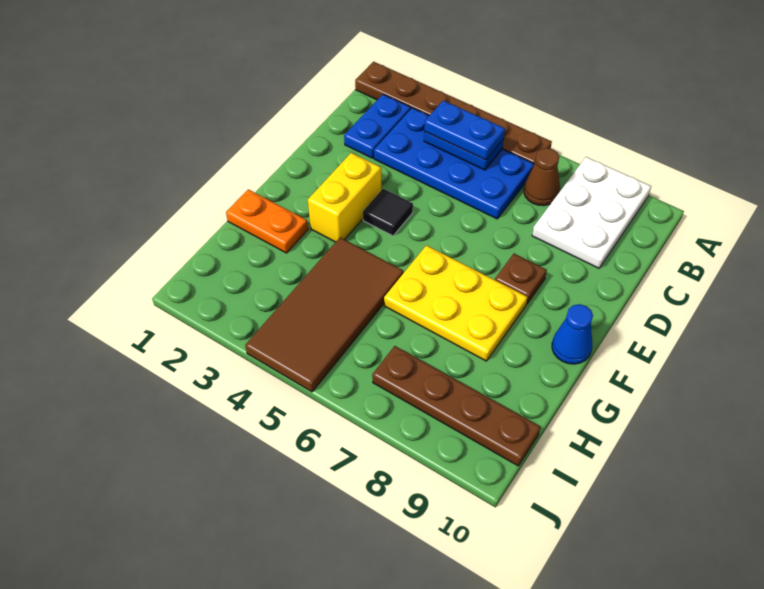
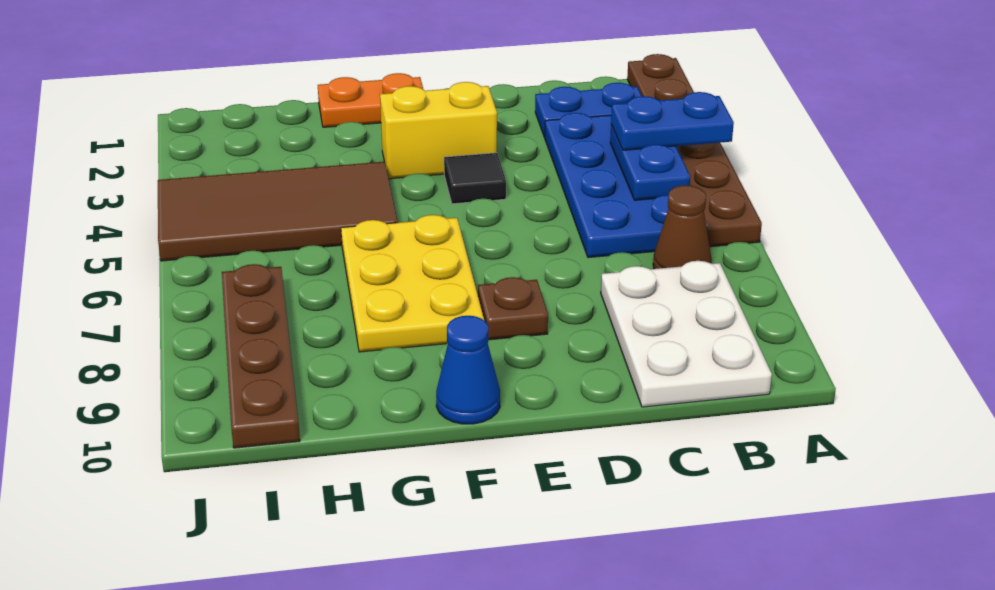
white 2x3 plate [532,157,651,268] -> white 2x3 plate turned to [601,261,772,407]
blue 1x2 plate [424,101,505,160] -> blue 1x2 plate turned to [611,92,734,150]
orange 1x2 plate [226,189,308,253] -> orange 1x2 plate turned to [318,73,423,127]

